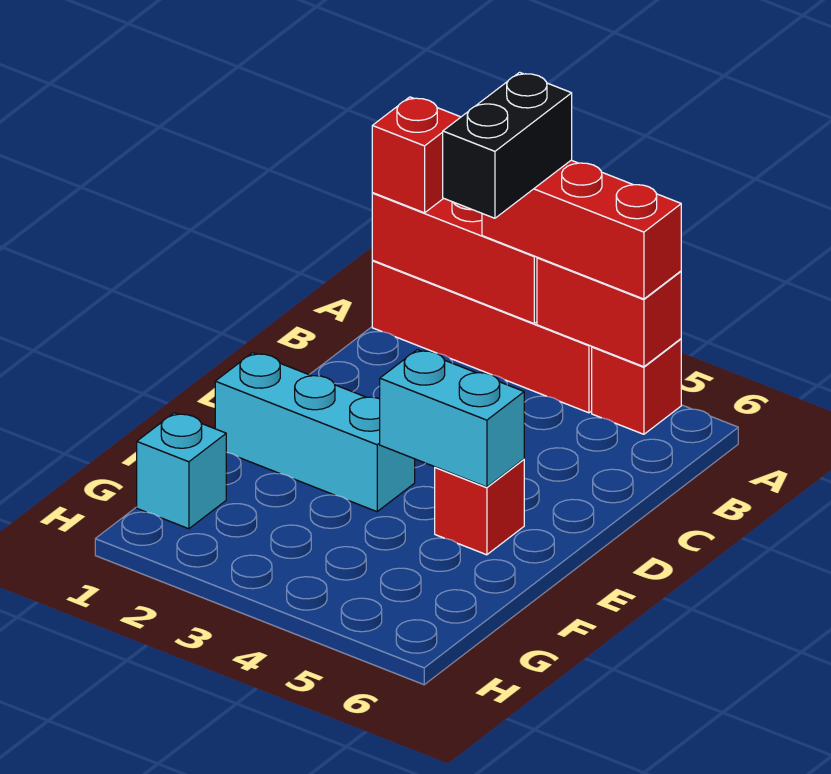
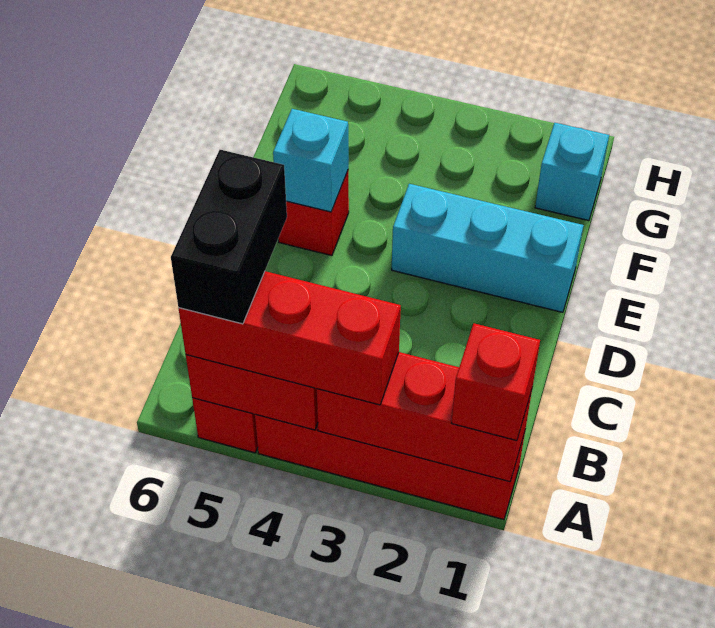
black 1x2 brick [443,72,572,218] -> black 1x2 brick moved to [171,150,287,324]
cyan 1x2 brick [380,350,524,487] -> cyan 1x1 brick [273,109,348,212]

